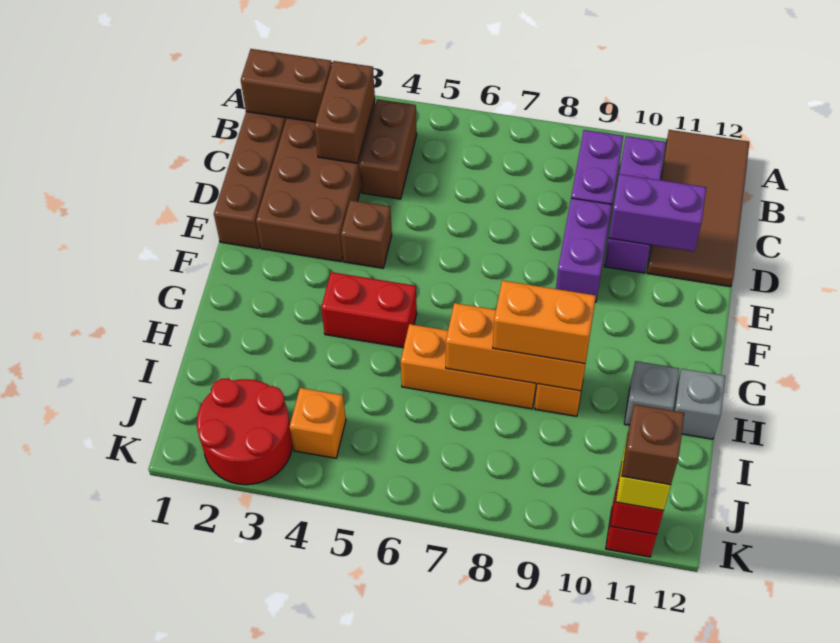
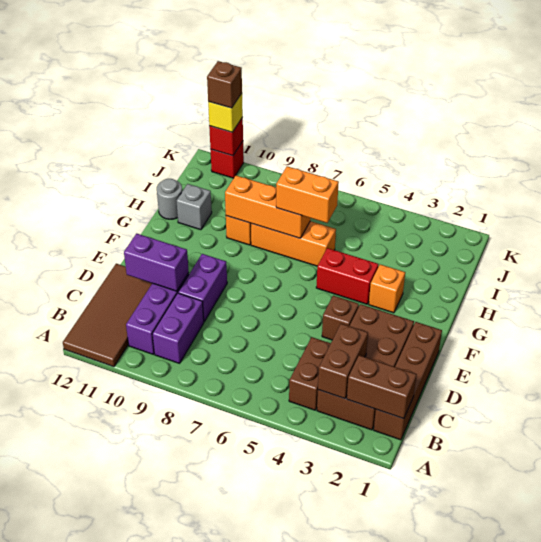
orange 1x2 brick [493,280,596,364] -> orange 1x2 brick moved to [276,166,339,223]
grey 1x1 brick [673,369,725,439] -> grey 1x1 round brick [157,179,182,219]
red 2x2 round brick [197,378,293,485] -> none
orange 1x1 brick [290,388,346,458] -> orange 1x1 brick moved to [369,264,405,313]

